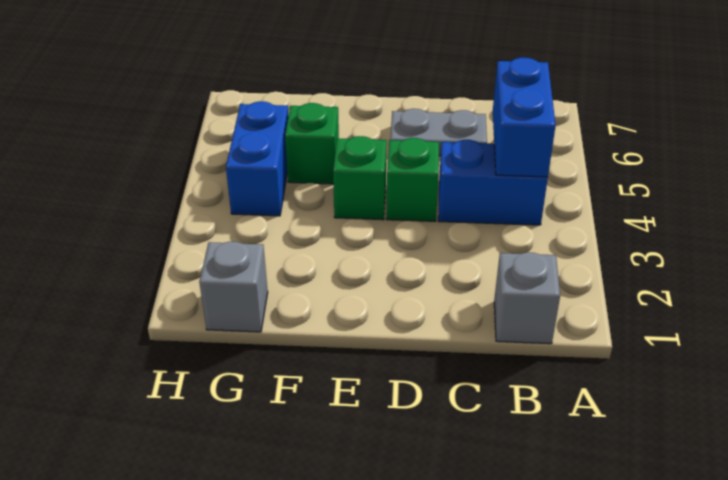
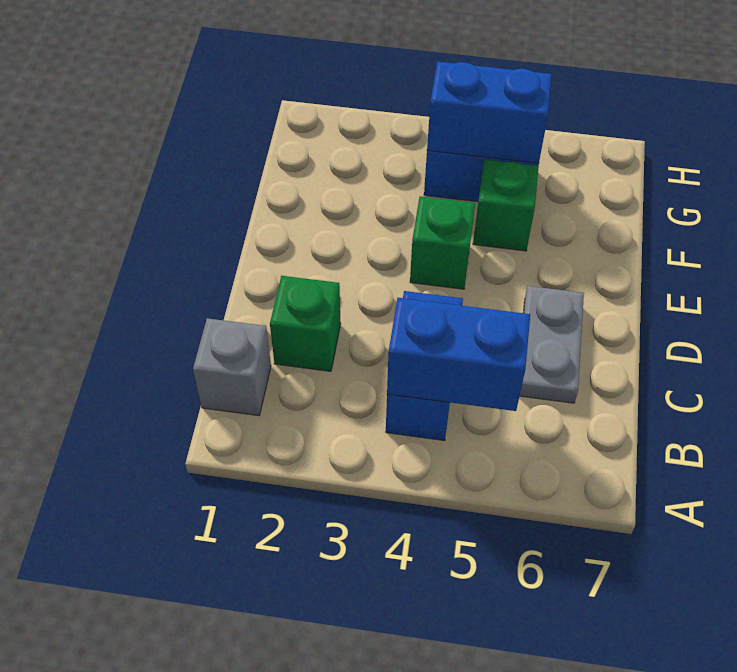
green 1x1 brick [386,138,439,221] -> green 1x1 brick moved to [270,276,341,371]
grey 1x1 brick [199,242,268,332] -> none
none -> blue 1x2 brick [427,62,552,163]

